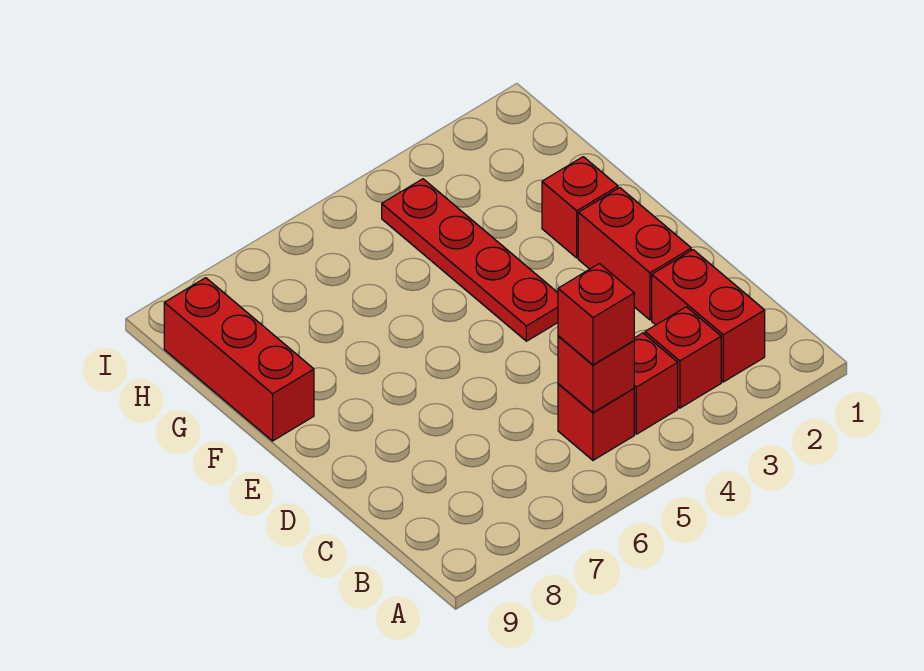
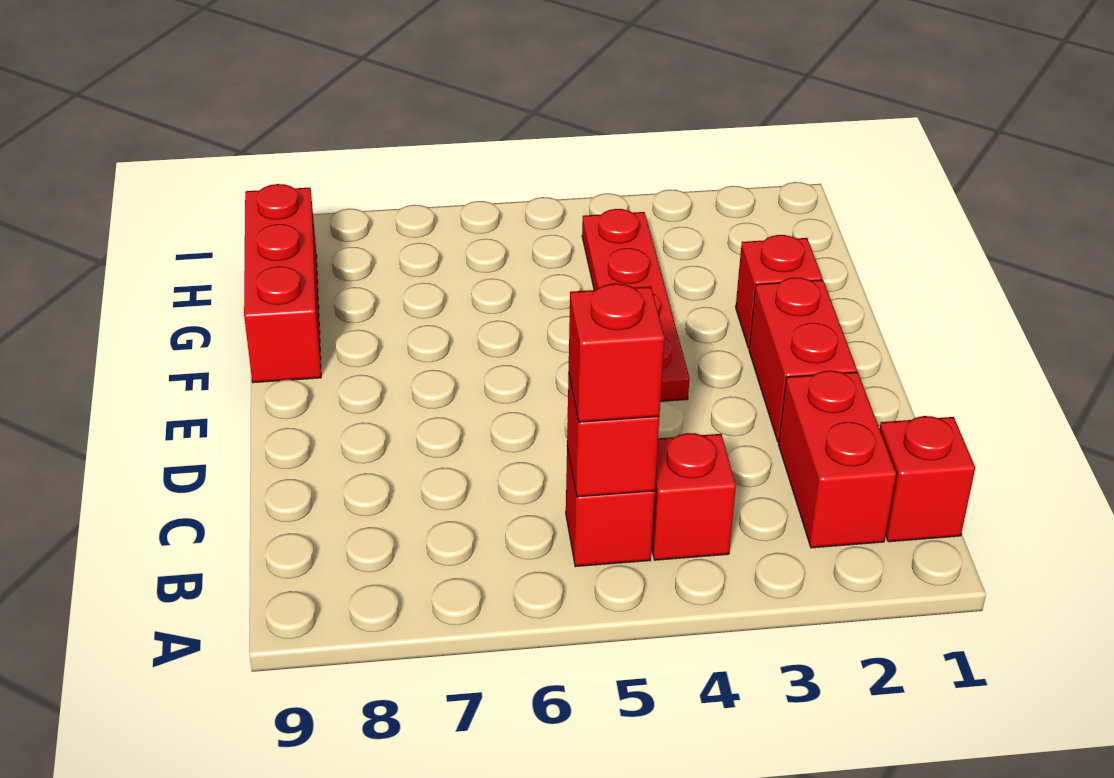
red 1x1 brick [645,307,721,408] -> red 1x1 brick moved to [880,416,975,542]

